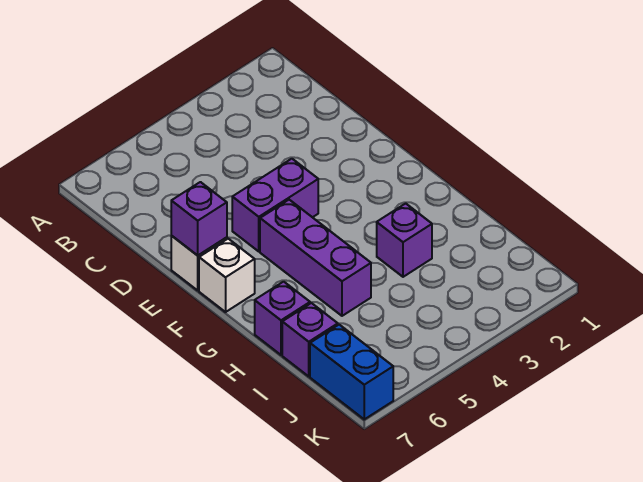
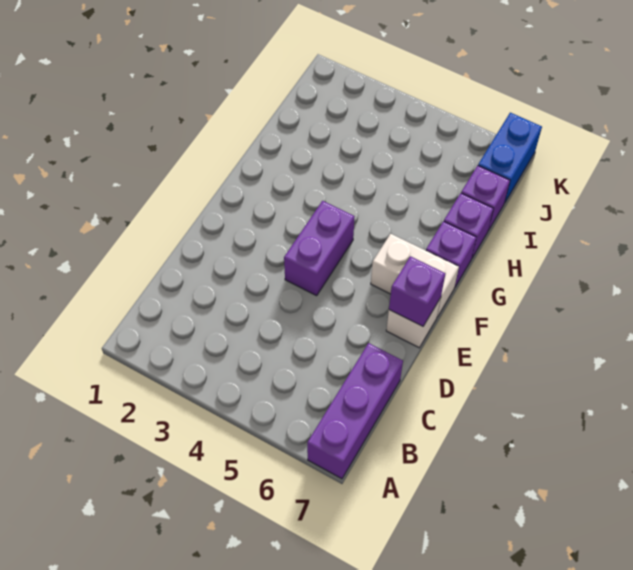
purple 1x2 brick [232,159,318,251] -> purple 1x2 brick turned to [284,201,355,296]
purple 1x3 brick [260,200,371,316] -> purple 1x3 brick moved to [307,343,403,479]
white 1x1 brick [199,239,255,312] -> white 1x2 brick [371,234,459,317]
purple 1x1 brick [377,203,432,277] -> purple 1x1 brick moved to [426,221,476,287]

